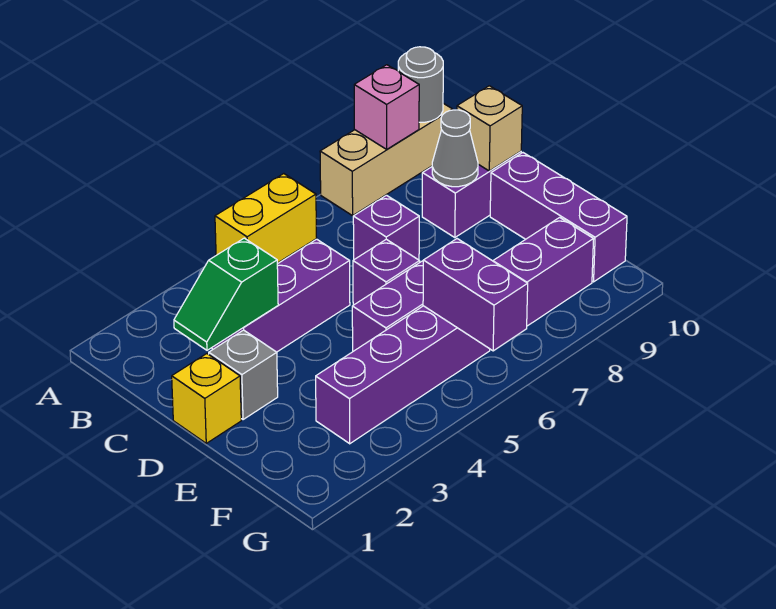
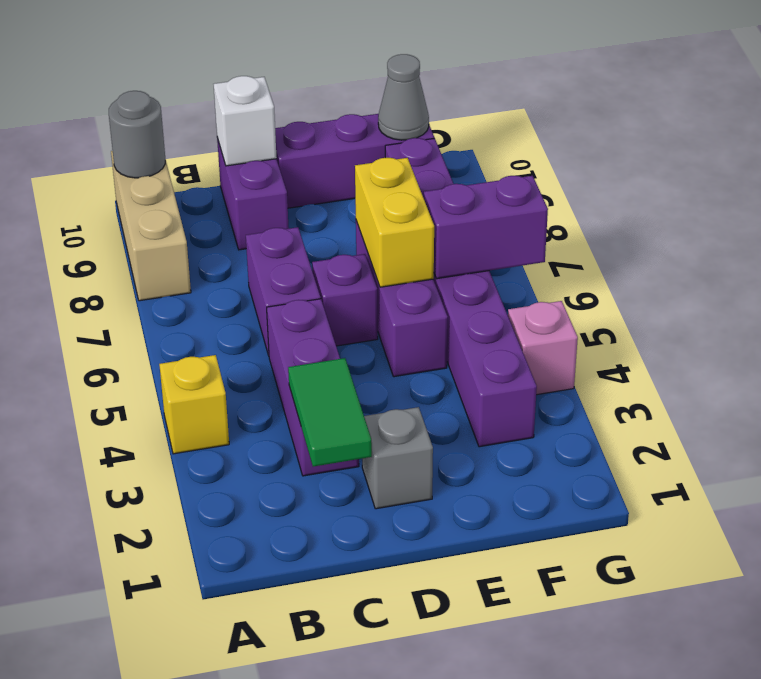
yellow 1x2 brick [215,174,317,263] -> yellow 1x2 brick moved to [355,158,434,287]
pink 1x1 brick [354,65,419,149] -> pink 1x1 brick moved to [508,301,578,395]
green 1x2 slope [174,238,278,350] -> green 1x2 tile [288,358,372,467]
purple 1x1 brick [353,195,419,260] -> purple 1x2 brick [246,227,321,355]
grey 1x1 cone [432,110,478,187] -> grey 1x1 cone moved to [378,54,429,140]
tan 1x1 brick [457,86,522,171] -> white 1x1 brick [214,76,277,166]
yellow 1x1 brick [172,354,241,443] -> yellow 1x1 brick moved to [159,355,229,454]

